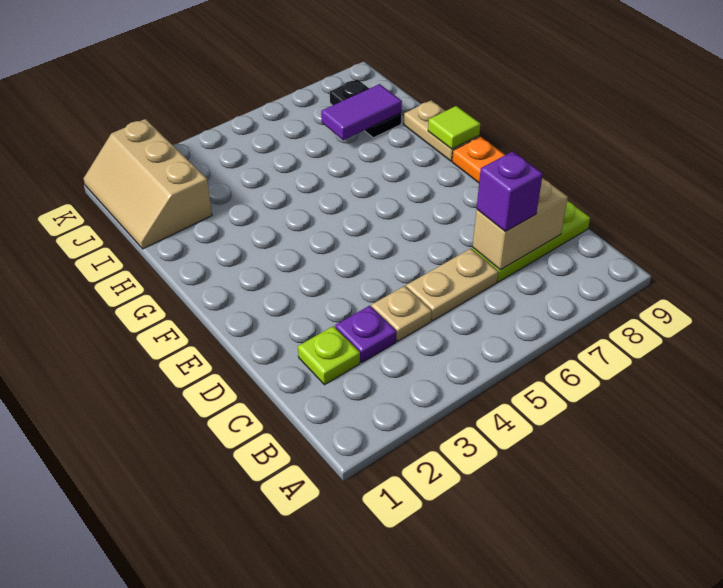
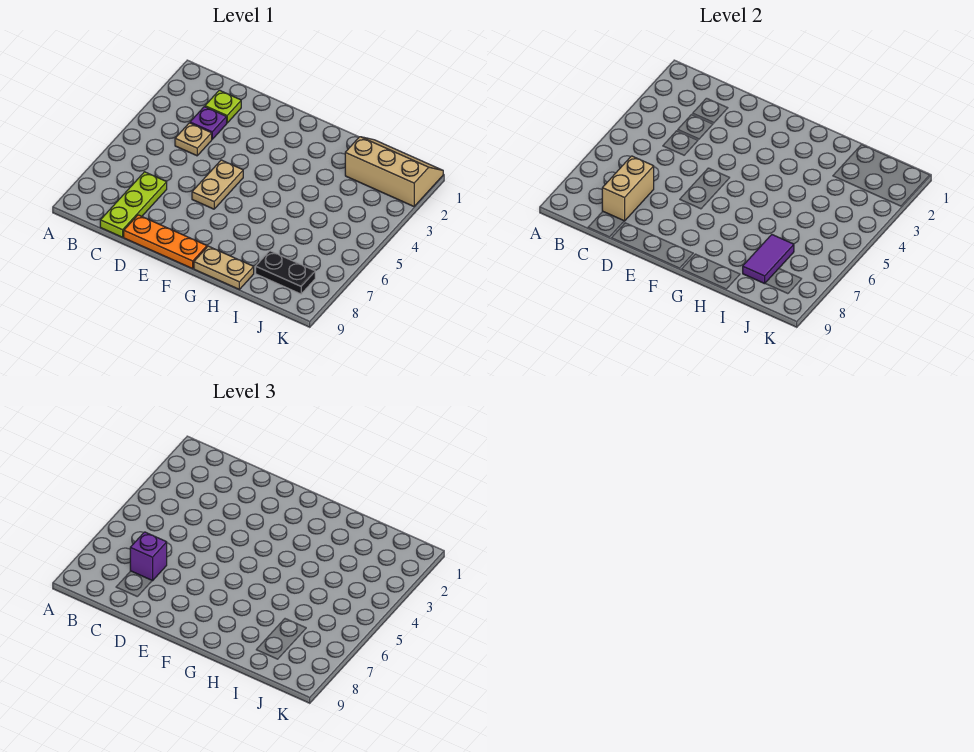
tan 1x2 plate [406,249,498,321] -> tan 1x2 plate moved to [192,160,243,209]
lime 1x1 tile [428,106,480,149] -> none

